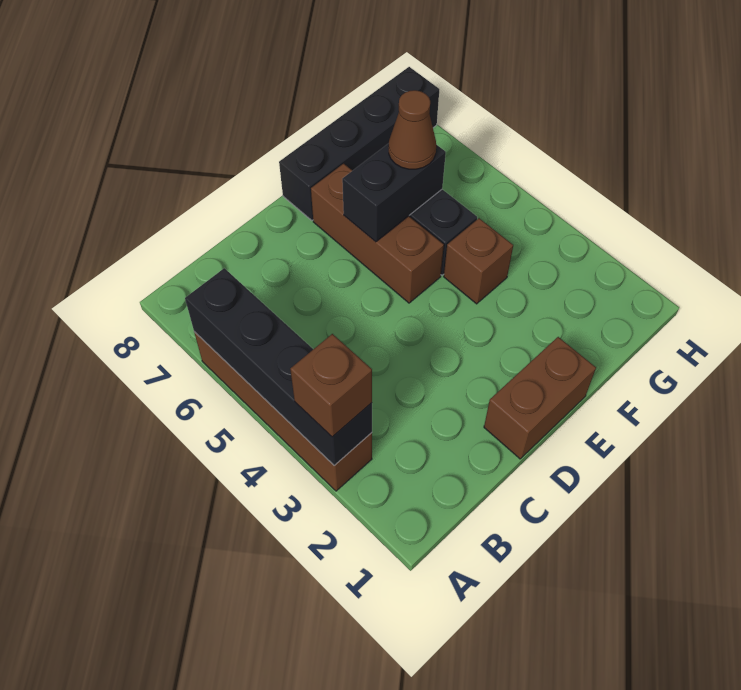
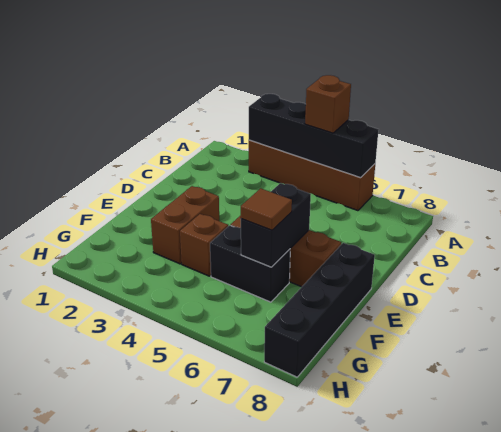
brown 1x1 brick [290,334,372,437] -> brown 1x1 brick moved to [305,75,351,133]
brown 1x2 brick [484,337,596,459] -> brown 1x2 brick moved to [151,186,219,264]
brown 1x1 cone [389,90,436,169] -> brown 1x1 tile [241,188,292,230]

